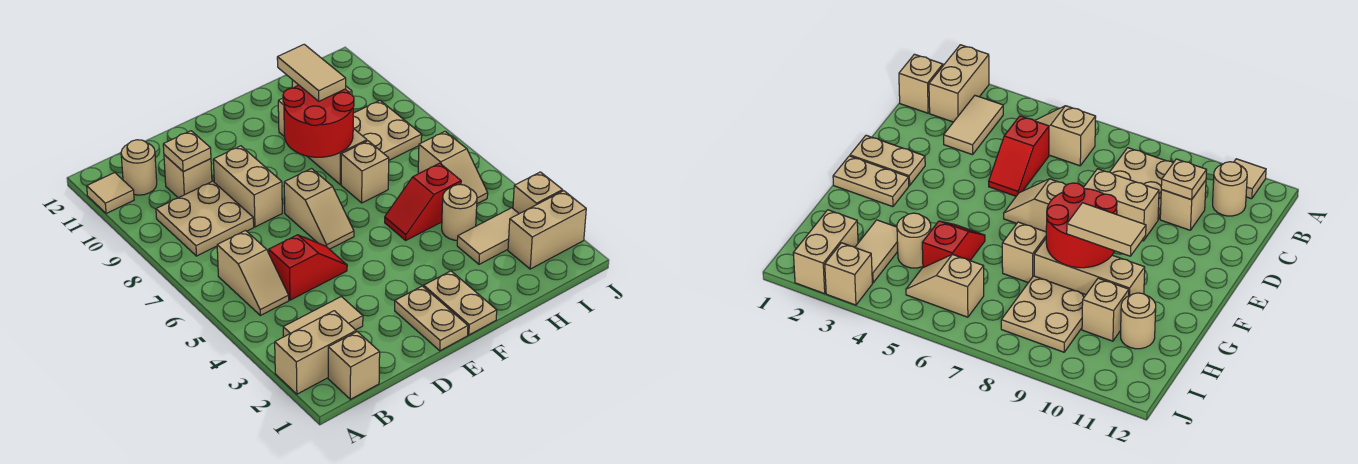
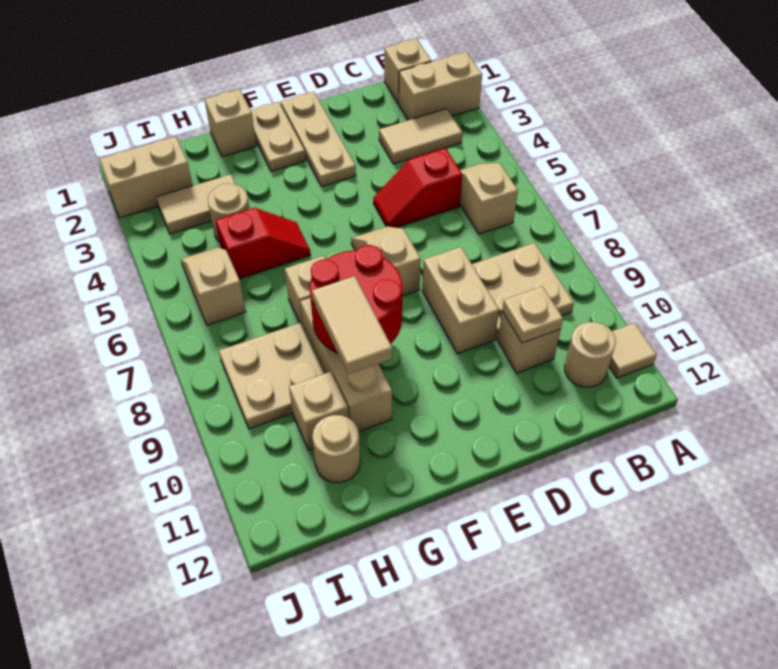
tan 1x2 plate [395,286,468,351] -> tan 1x3 plate [281,92,356,187]
tan 1x1 brick [513,172,563,214] -> tan 1x1 brick moved to [204,89,256,157]

